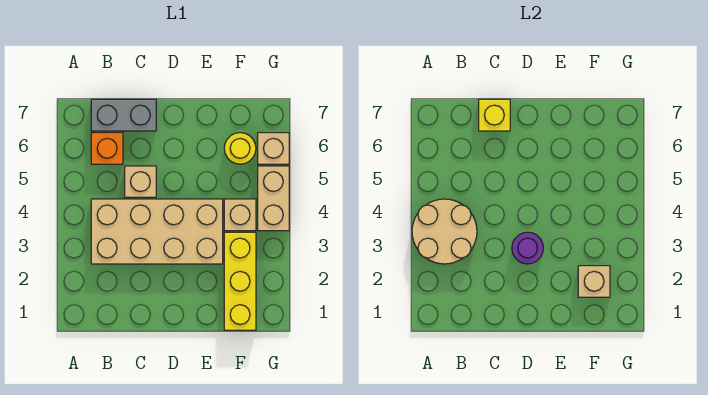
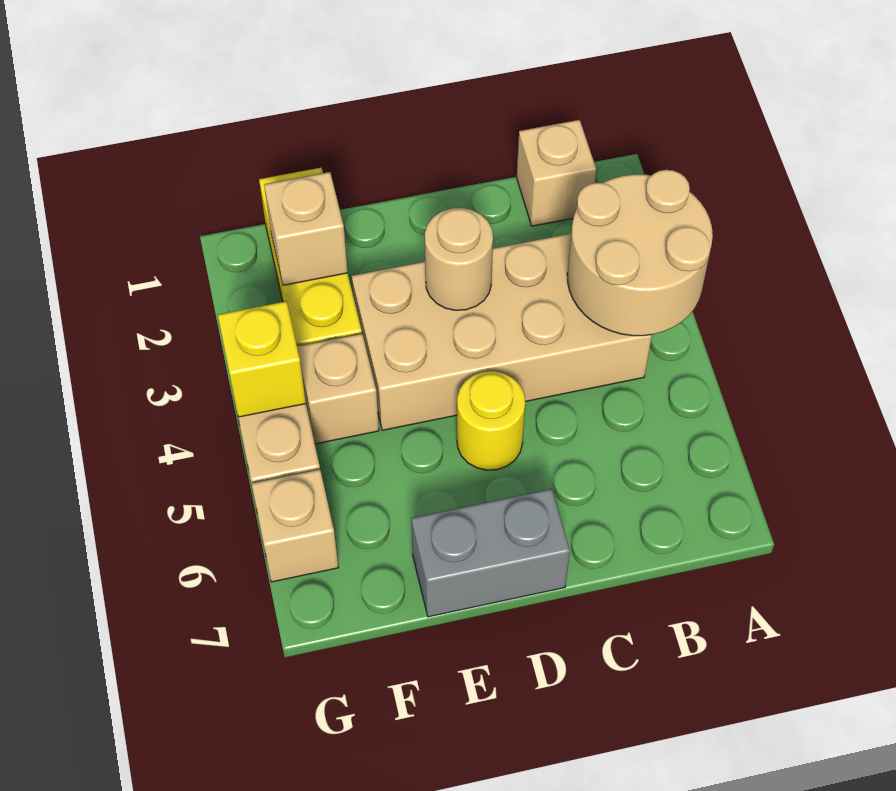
orange 1x1 brick [91,133,123,164] -> none
grey 1x2 brick [91,99,156,131] -> grey 1x2 brick moved to [411,489,570,617]
tan 1x1 brick [125,166,156,197] -> tan 1x1 brick moved to [517,120,596,226]
yellow 1x1 brick [479,99,510,131] -> yellow 1x1 brick moved to [218,301,306,417]
purple 1x1 round brick [512,232,543,264] -> tan 1x1 round brick [425,208,493,310]
yellow 1x1 round brick [224,133,256,164] -> yellow 1x1 round brick moved to [457,371,525,470]

